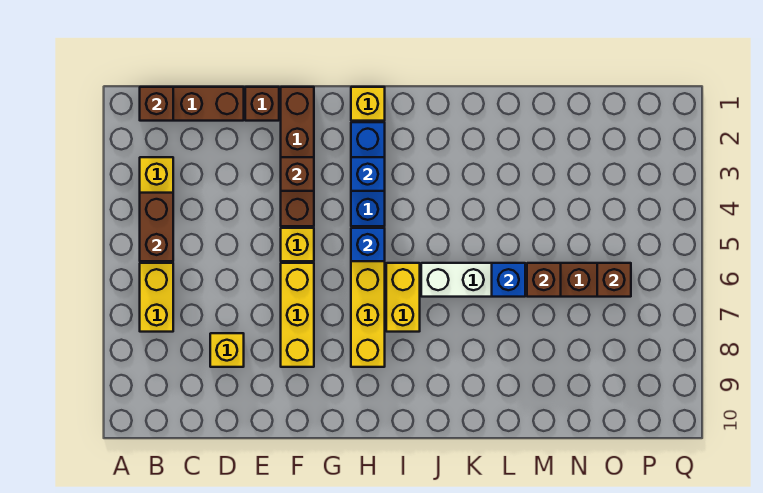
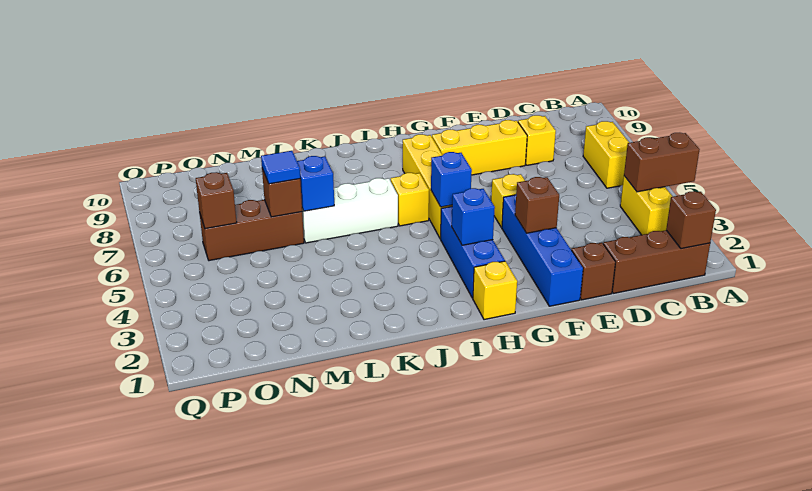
brown 1x2 brick [140,193,173,261] -> brown 1x2 brick turned to [624,133,700,192]
brown 1x4 brick [281,87,314,226] -> blue 1x4 brick [502,195,583,306]
yellow 1x3 brick [281,263,314,367] -> yellow 1x3 brick turned to [432,120,527,175]
yellow 1x2 brick [386,263,420,332] -> yellow 1x1 brick [390,173,429,226]
none -> blue 1x1 tile [261,151,300,184]

